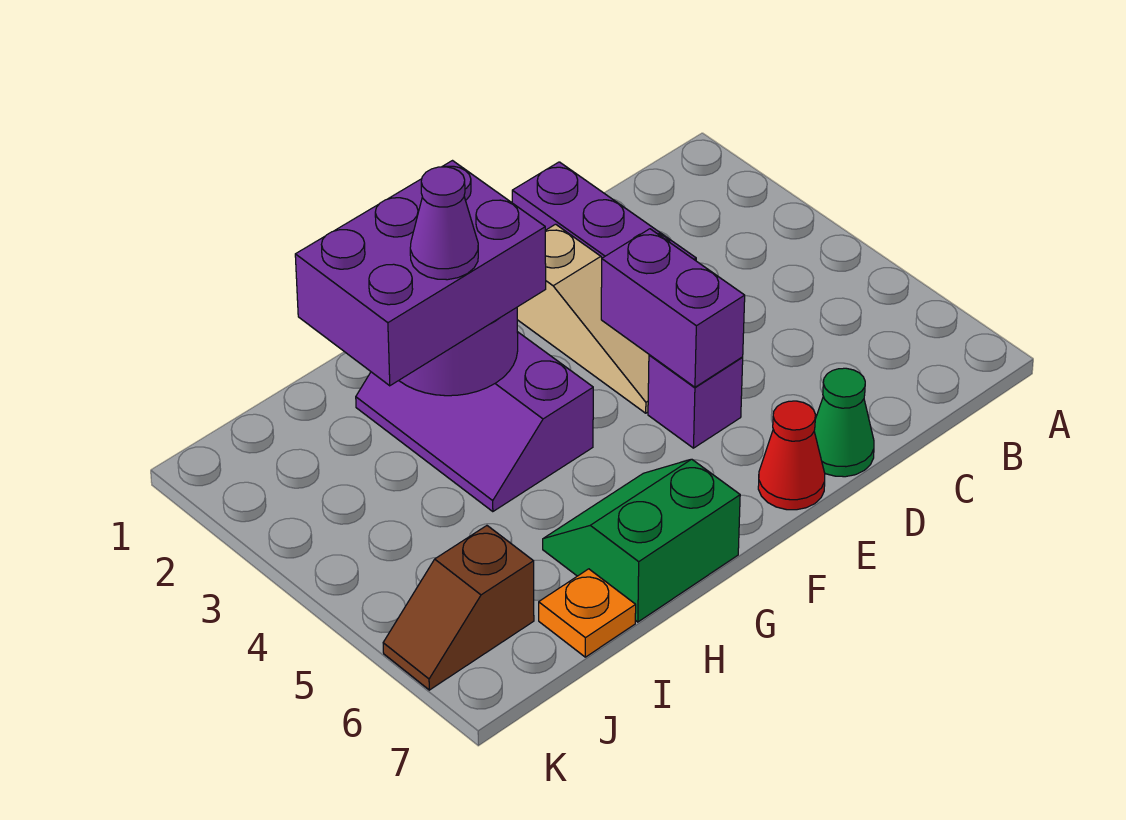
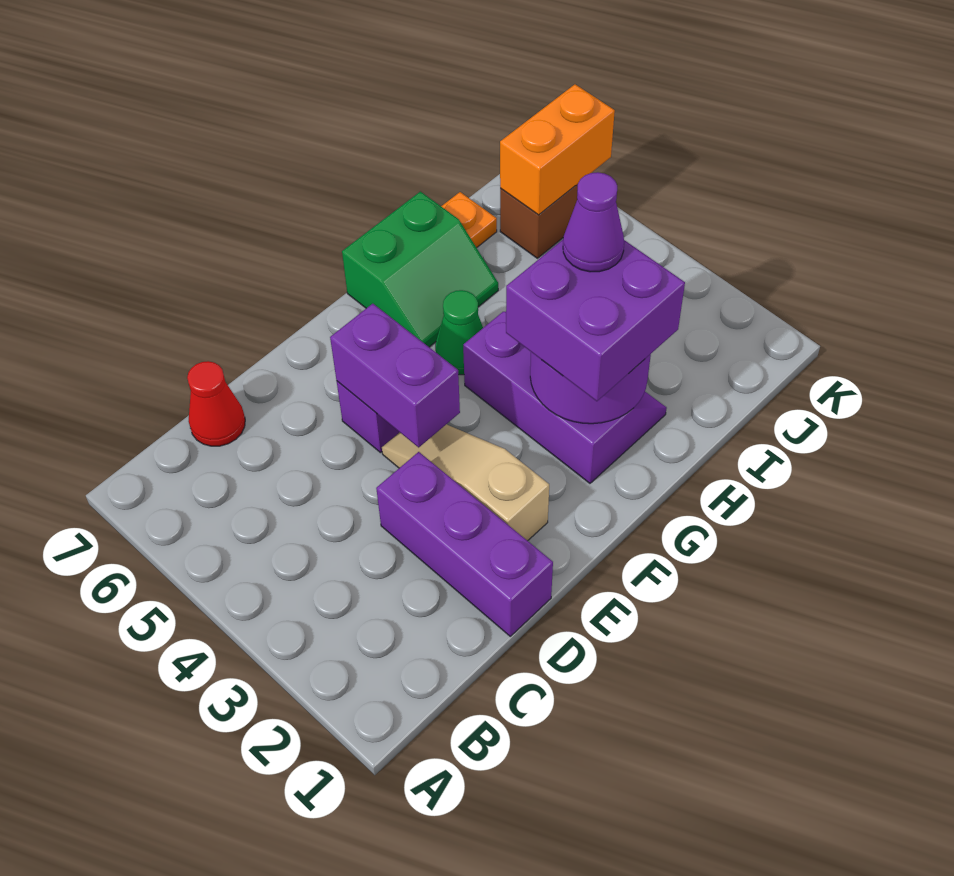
green 1x1 cone [814,368,874,477] -> green 1x1 cone moved to [435,290,483,375]
red 1x1 cone [758,401,825,510] -> red 1x1 cone moved to [187,361,245,446]
purple 2x3 brick [295,161,546,386] -> purple 2x2 brick [506,240,685,401]
none -> orange 1x2 brick [500,84,615,215]

